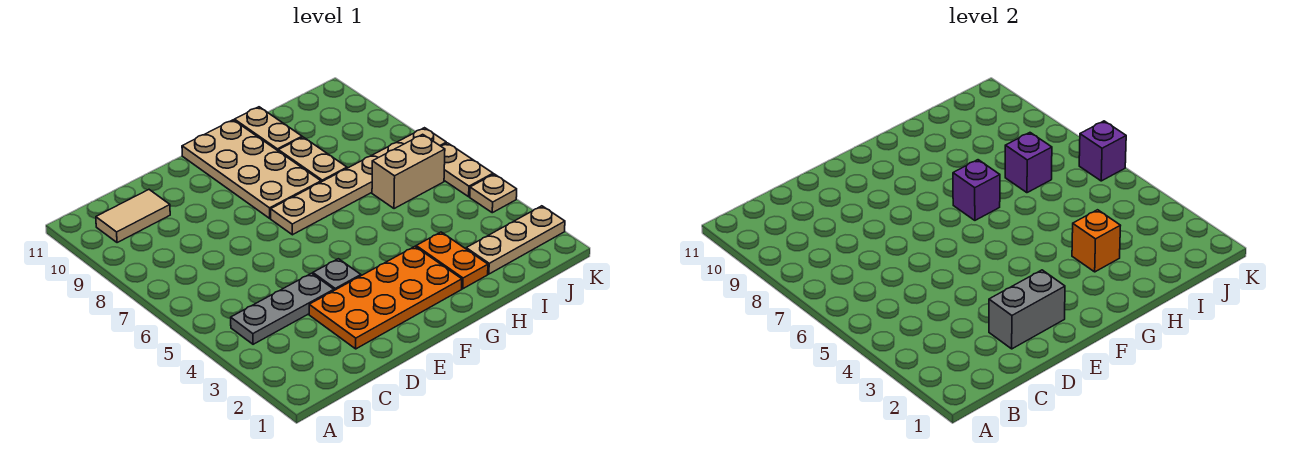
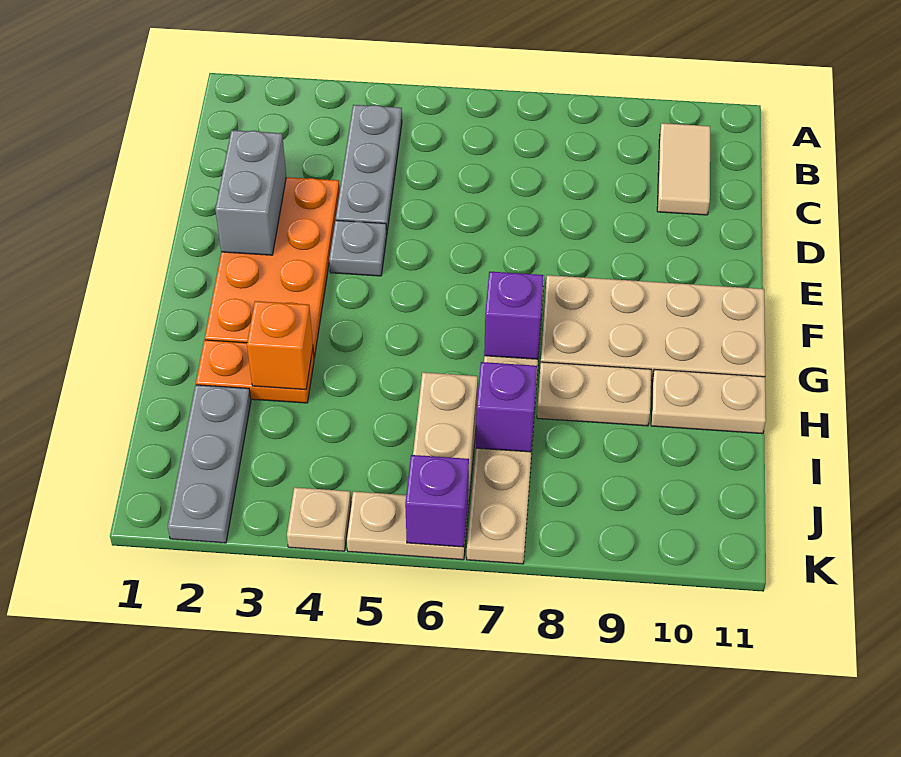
tan 1x3 plate [466,206,565,274] -> grey 1x3 plate [168,385,251,543]

